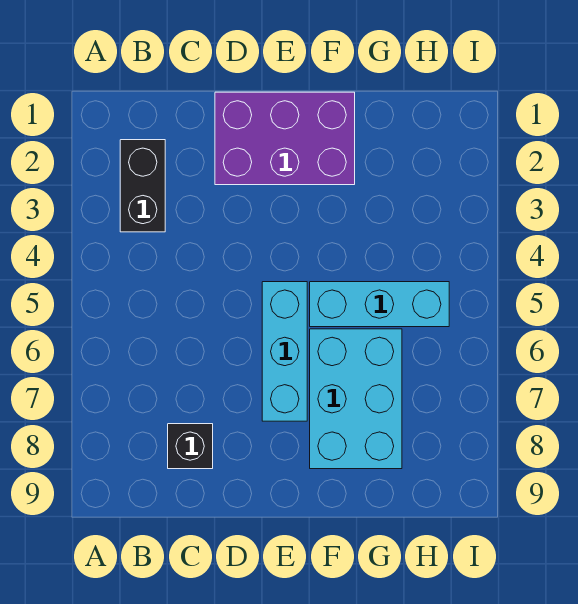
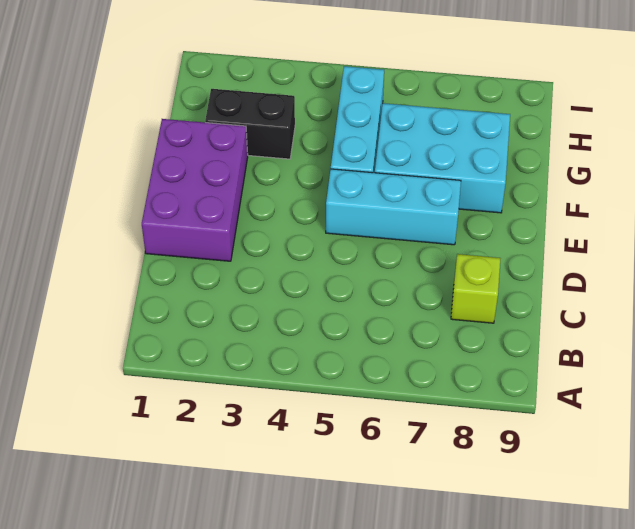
black 1x2 brick [120,140,165,232] -> black 1x2 brick moved to [205,89,295,159]
black 1x1 brick [168,424,213,469] -> lime 1x1 brick [451,254,501,323]

